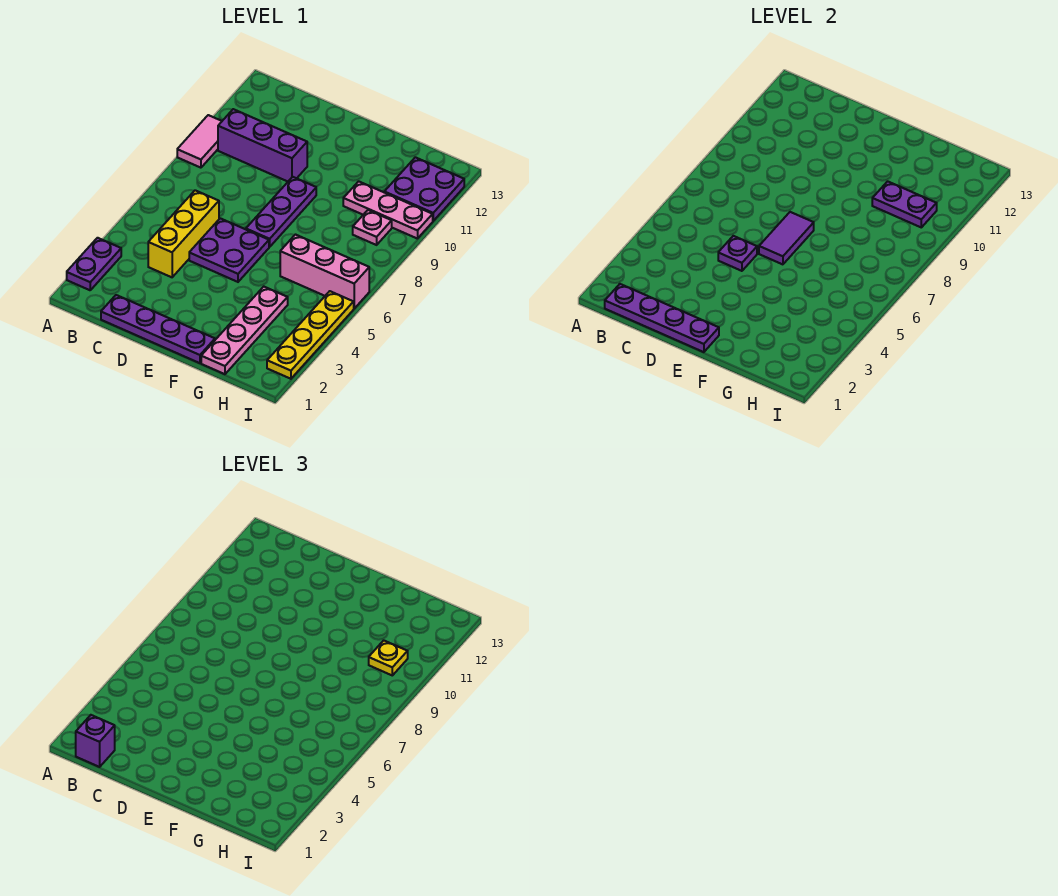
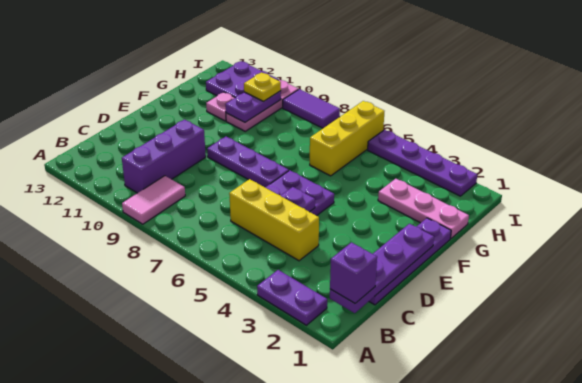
pink 1x2 tile [177,115,222,168] -> pink 1x2 tile turned to [122,176,185,224]
purple 1x2 tile [759,212,814,264] -> purple 1x2 tile moved to [283,89,340,128]
pink 1x4 plate [201,287,288,374] -> pink 1x3 plate [378,179,469,238]
pink 1x3 brick [280,235,369,308] -> yellow 1x3 brick [310,101,384,176]
pink 1x1 plate [353,210,392,245] -> pink 1x1 plate moved to [206,92,235,121]
yellow 1x4 plate [267,291,354,379] -> purple 1x4 plate [368,130,477,196]

